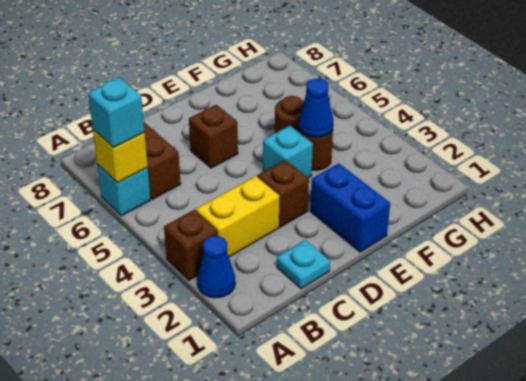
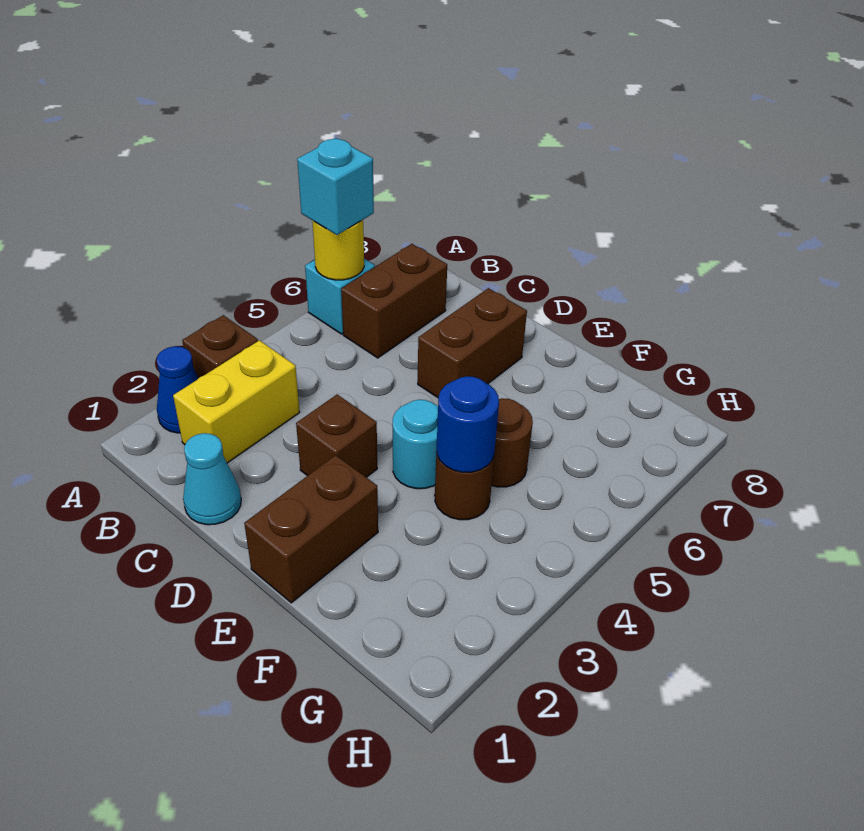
yellow 1x1 brick [93,130,148,183] -> yellow 1x1 round brick [312,220,364,280]
yellow 1x2 brick [196,176,279,257] -> yellow 1x2 brick turned to [173,340,300,463]
cyan 1x1 plate [277,240,330,289] -> cyan 1x1 cone [183,433,241,525]
brown 1x1 brick [189,105,238,168] -> brown 1x2 brick [418,288,527,397]
blue 1x2 brick [310,163,390,252] -> brown 1x2 brick [244,455,378,603]
cyan 1x1 brick [263,126,313,178] -> cyan 1x1 round brick [393,400,438,489]
blue 1x1 cone [298,79,333,137] -> blue 1x1 round brick [437,376,499,472]

